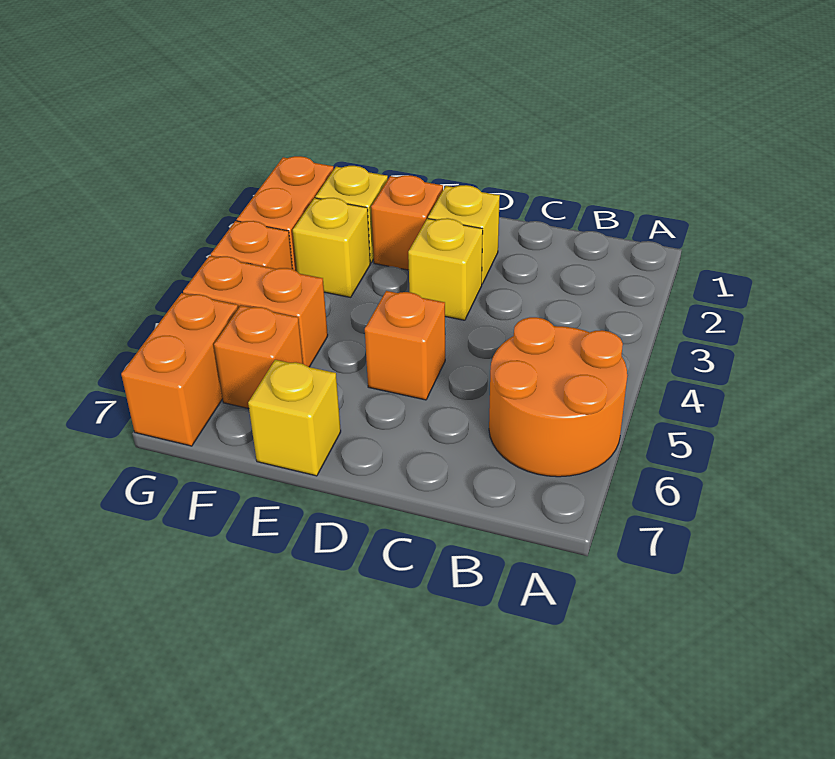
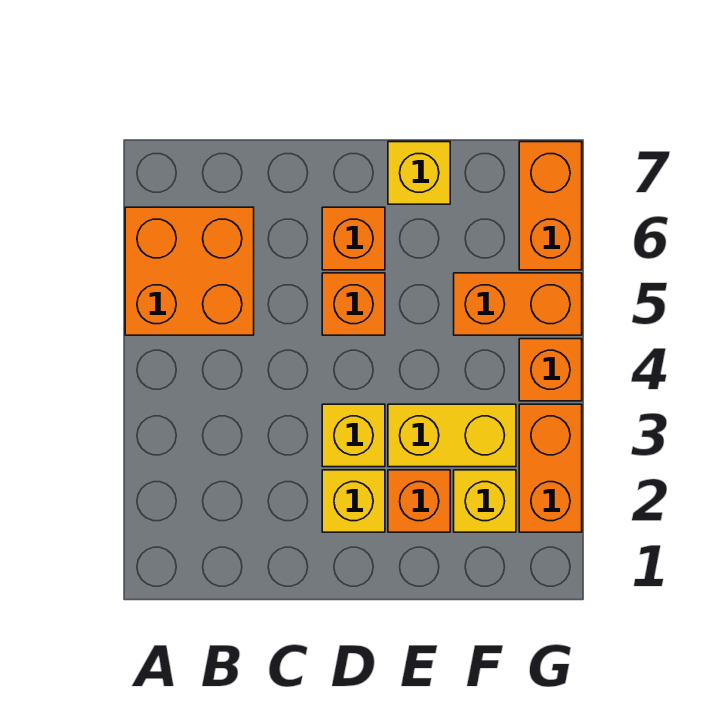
orange 2x2 round brick [489,317,627,477] -> orange 2x2 brick [125,207,254,335]
yellow 1x1 brick [293,198,370,297] -> yellow 1x2 brick [388,404,516,467]
orange 1x1 brick [214,305,303,409] -> orange 1x1 brick moved to [322,207,385,270]

